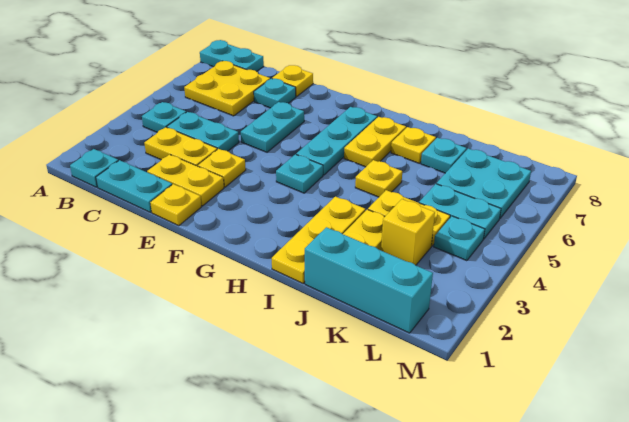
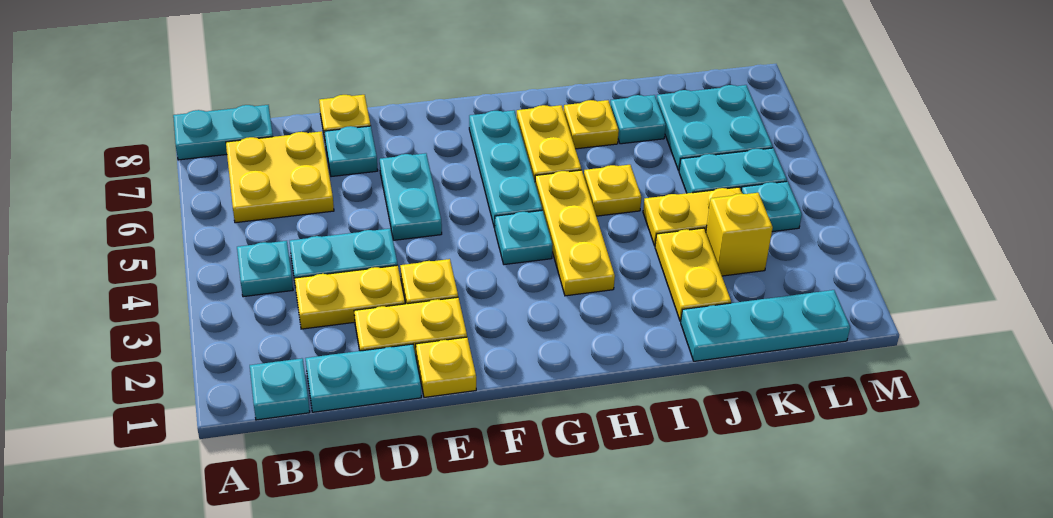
yellow 1x3 plate [272,196,365,283] -> yellow 1x3 plate moved to [535,170,615,296]
cyan 1x3 brick [305,227,433,333] -> cyan 1x3 plate [681,290,850,361]

